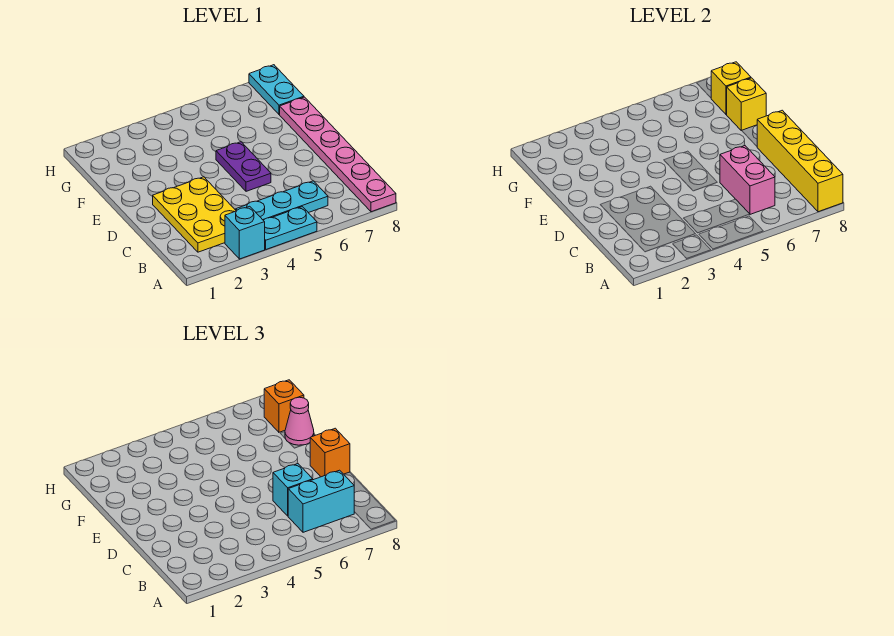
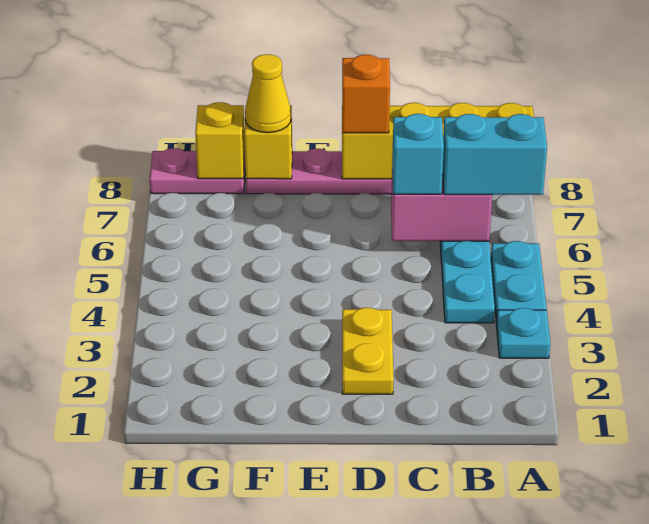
cyan 1x1 brick [225,206,265,259] -> cyan 1x1 plate [496,308,550,358]
yellow 2x3 plate [153,177,236,252] -> yellow 1x2 plate [342,308,394,394]
cyan 1x2 brick [288,470,354,532] -> cyan 1x2 brick turned to [443,114,547,195]
purple 1x2 plate [216,142,271,191] -> none
pink 1x1 cone [285,397,314,445] -> yellow 1x1 cone [245,54,291,133]
cyan 1x2 plate [249,65,304,114] -> pink 1x2 plate [150,148,245,194]
orange 1x1 brick [264,380,304,432] -> none

